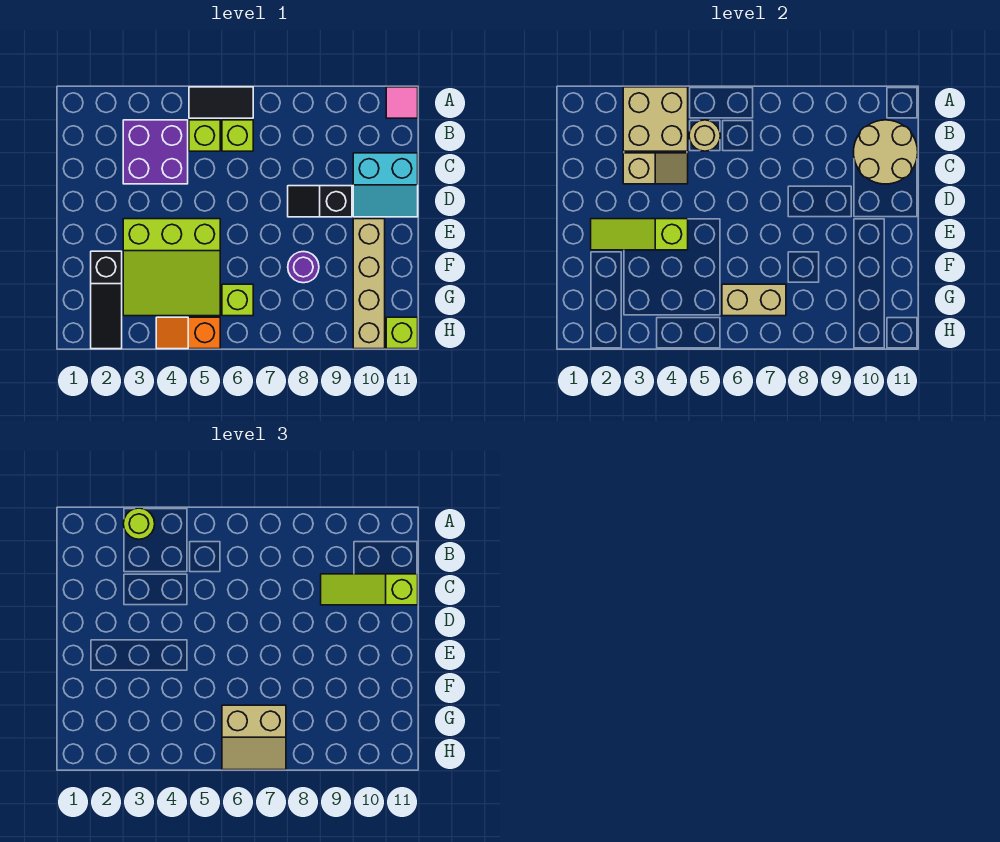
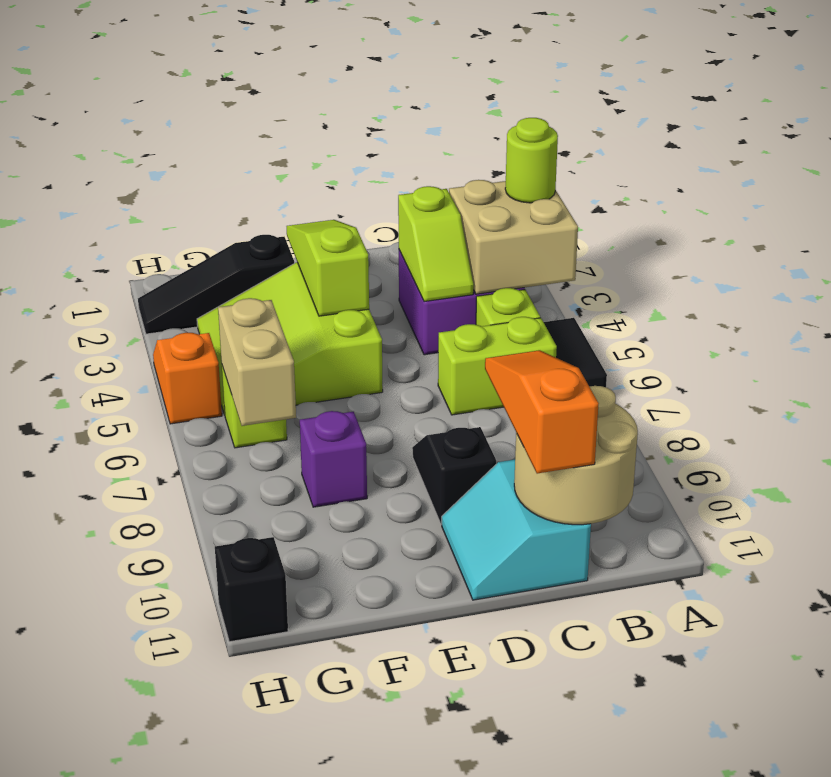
pink 1x1 tile [386,87,418,118] -> none
tan 1x1 round brick [689,120,720,151] -> none
lime 1x1 brick [222,120,253,151] -> lime 1x2 brick [438,317,557,415]
tan 1x2 slope [623,153,688,184] -> lime 1x2 slope [398,186,474,302]
lime 1x3 slope [321,574,418,605] -> orange 1x3 slope [485,350,599,474]
tan 1x4 brick [353,219,385,349] -> none
purple 1x1 round brick [288,252,319,283] -> purple 1x1 brick [300,411,367,507]
tan 2x2 slope [222,705,286,770] -> none
lime 1x1 brick [386,317,418,349] -> black 1x1 brick [215,537,288,642]

